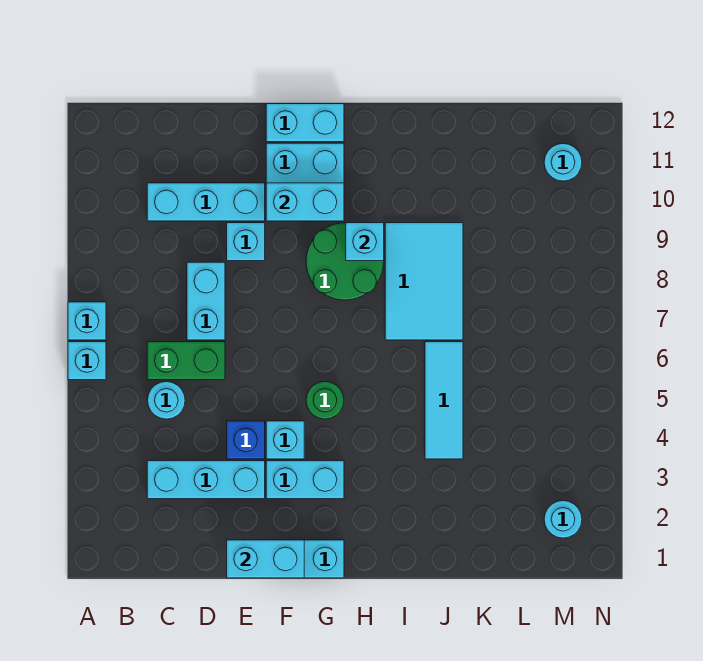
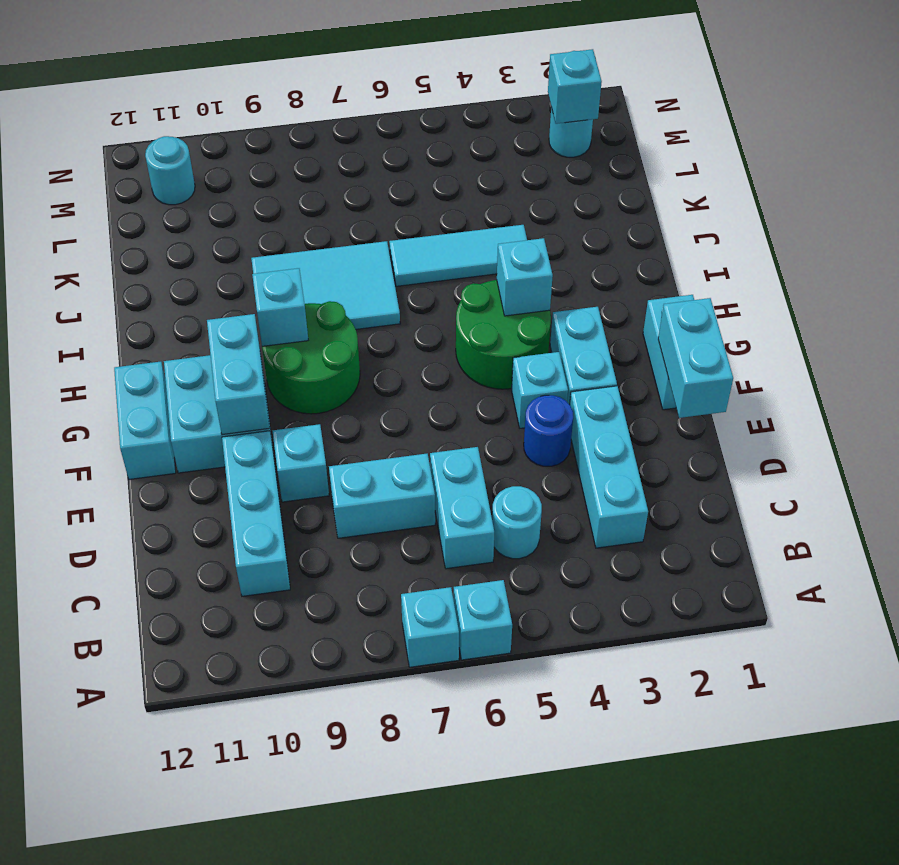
green 1x2 brick [147,342,225,380] -> cyan 1x2 brick [430,447,494,569]
blue 1x1 brick [227,421,265,459] -> blue 1x1 round brick [524,395,573,466]
green 1x1 round brick [306,382,344,419] -> green 2x2 round brick [456,280,551,389]
none -> cyan 1x1 brick [497,238,553,316]
none -> cyan 1x1 brick [548,49,602,124]

